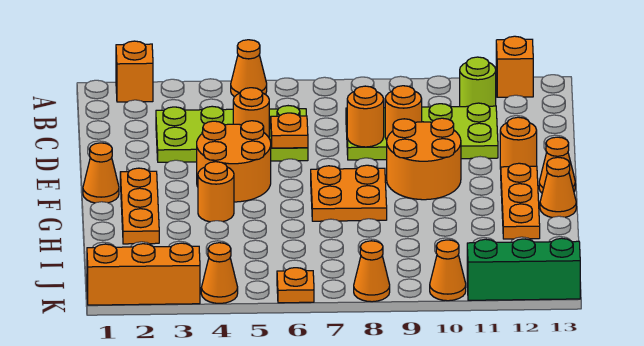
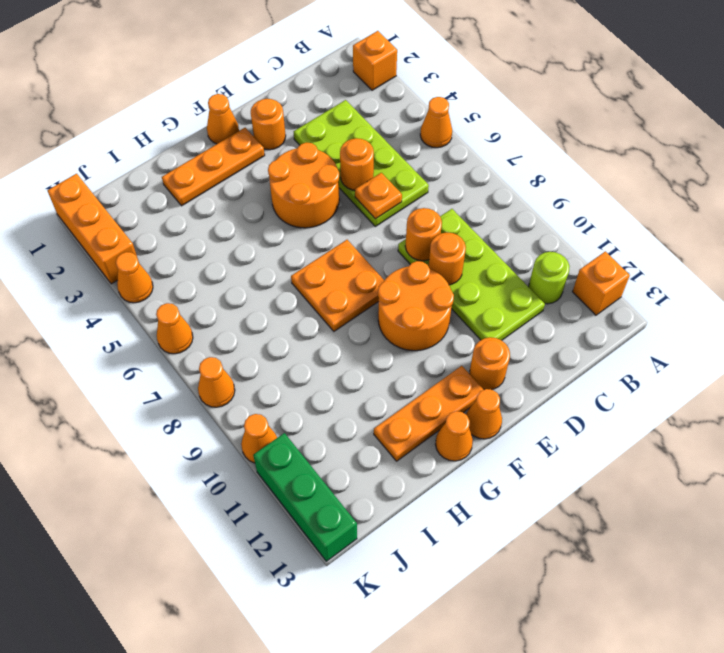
orange 1x1 round brick [198,162,234,222] -> orange 1x1 round brick moved to [251,99,286,150]
orange 1x1 plate [277,268,314,303] -> orange 1x1 cone [156,303,193,354]

